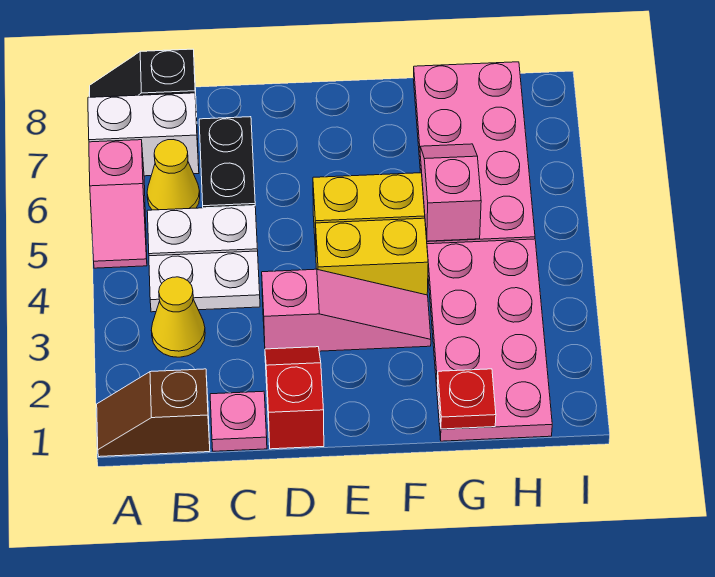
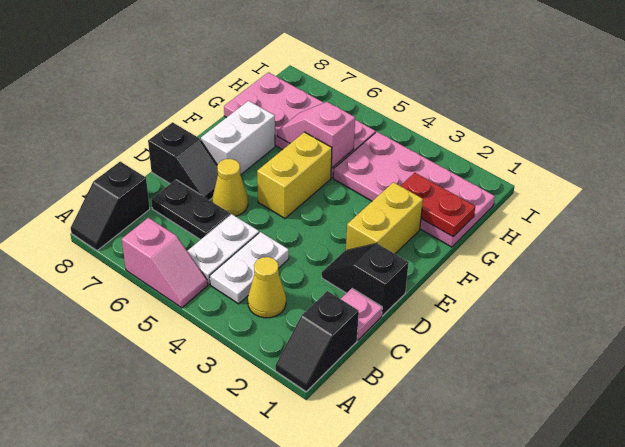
brown 1x2 slope [97,369,210,457] -> black 1x2 slope [275,291,359,391]
white 1x2 brick [88,93,199,176] -> white 1x2 brick moved to [201,101,275,175]
yellow 1x1 cone [147,140,200,210] -> yellow 1x1 cone moved to [212,159,248,216]
red 1x2 slope [265,347,324,449] -> black 1x2 slope [322,243,409,316]
pink 1x3 slope [262,269,431,351] -> none
none -> black 1x2 slope [148,122,218,200]
yellow 1x2 brick [316,218,428,295] -> yellow 1x2 brick moved to [346,182,423,254]
red 1x1 plate [438,369,496,429] -> red 1x2 plate [401,173,475,237]

